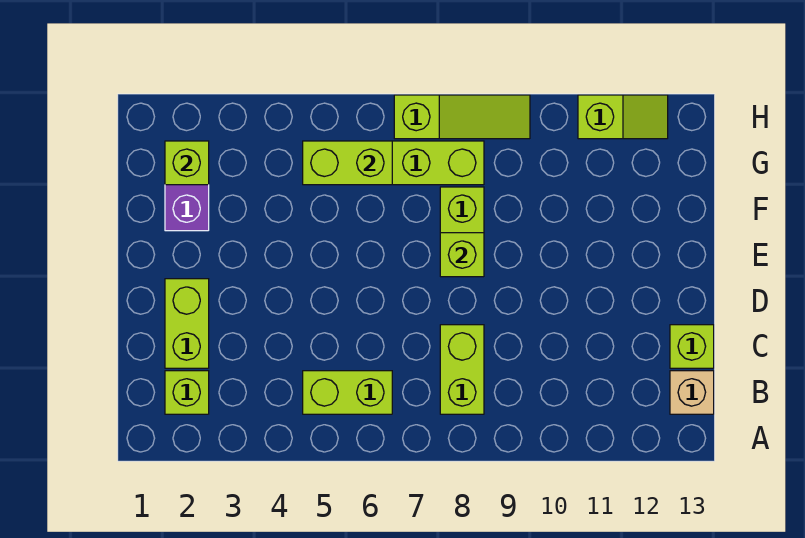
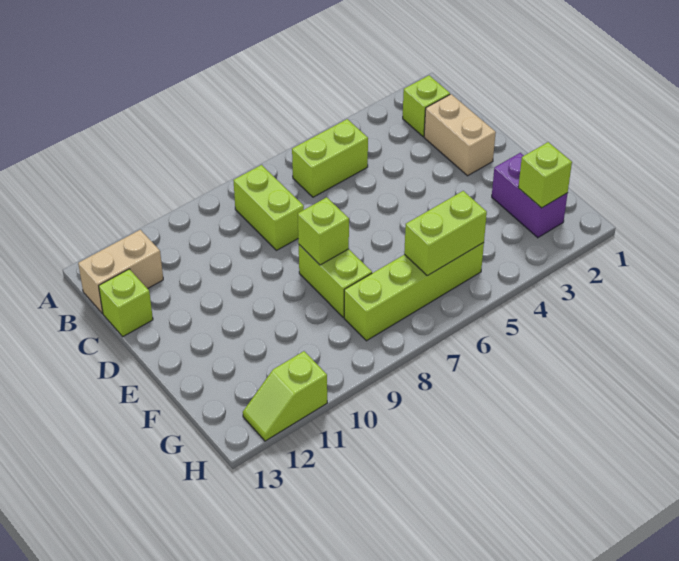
tan 1x1 brick [670,371,714,414] -> tan 1x2 brick [78,230,163,314]
lime 1x2 brick [165,279,209,368] -> tan 1x2 brick [424,94,496,176]
lime 1x3 slope [394,95,530,139] -> none

